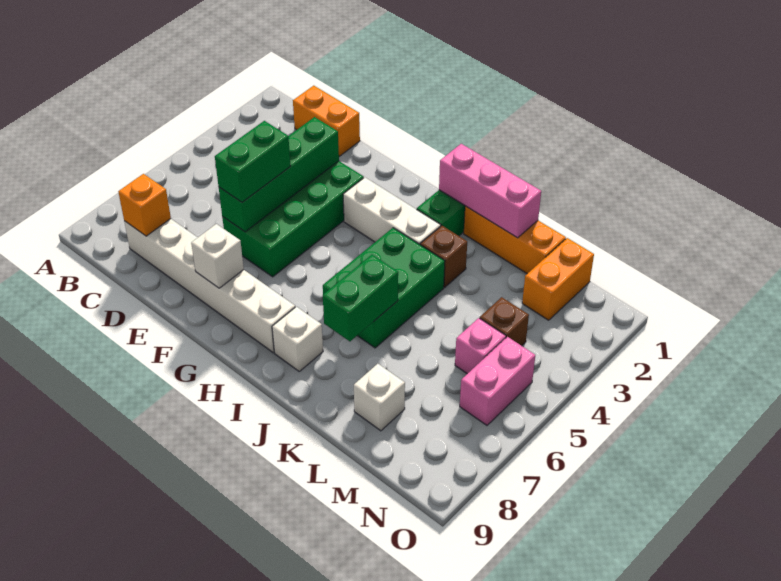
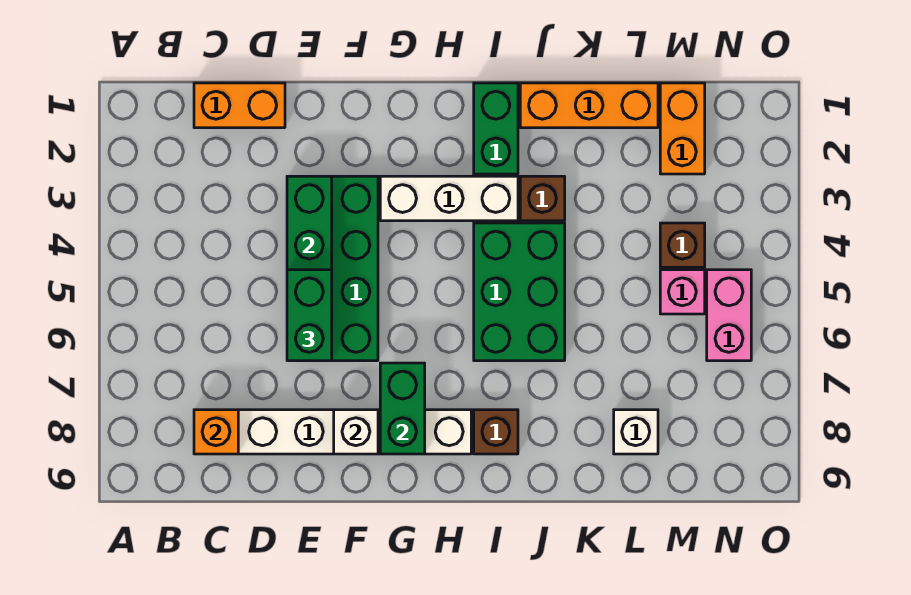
pink 1x3 brick [439,144,541,238] -> none
white 1x1 brick [272,307,323,371] -> brown 1x1 brick [474,410,518,454]
green 1x2 brick [323,255,398,341] -> green 1x2 brick moved to [380,363,425,454]

